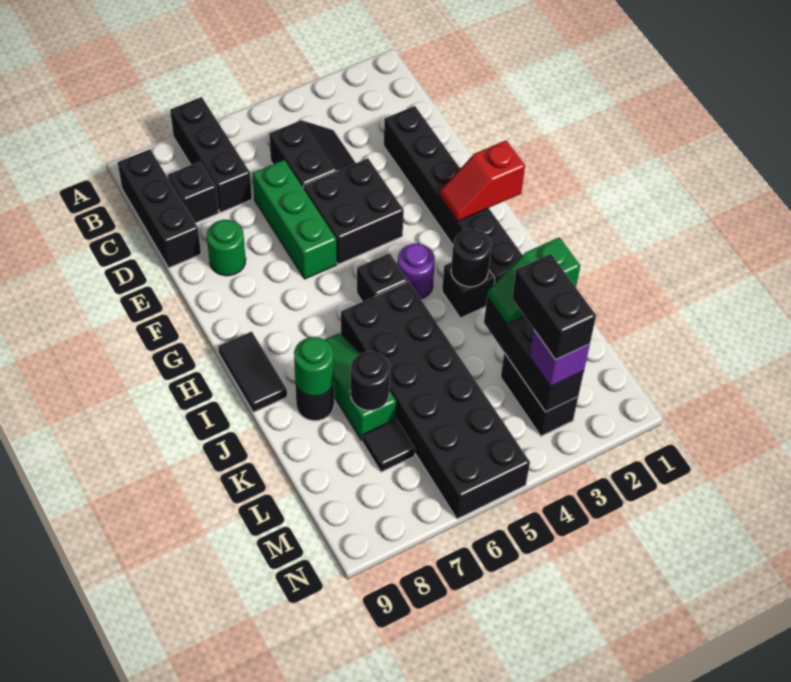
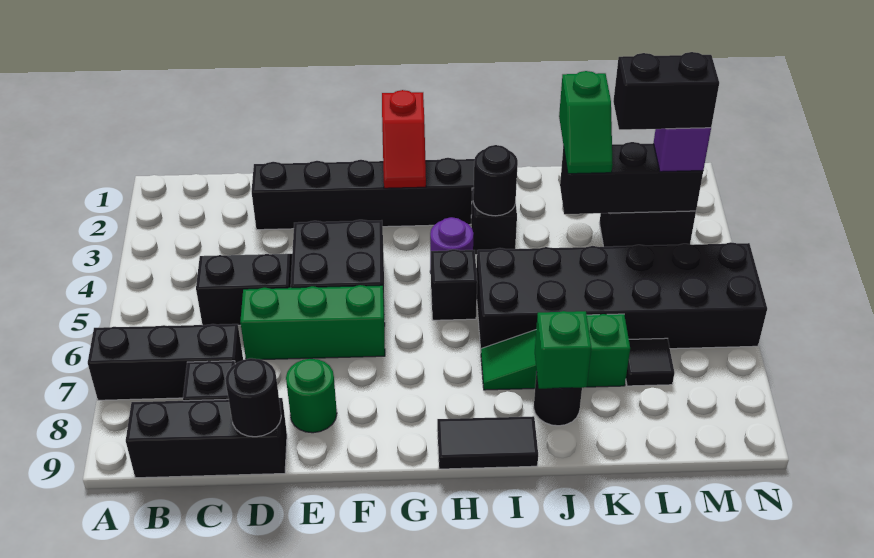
green 1x1 round brick [294,337,334,396] -> green 1x1 brick [535,311,591,389]
black 1x1 round brick [350,352,390,410] -> black 1x1 round brick moved to [225,358,281,437]

